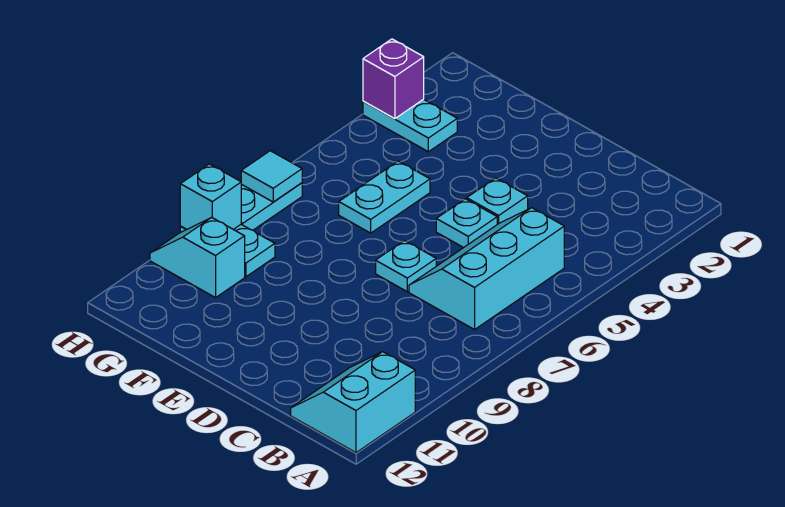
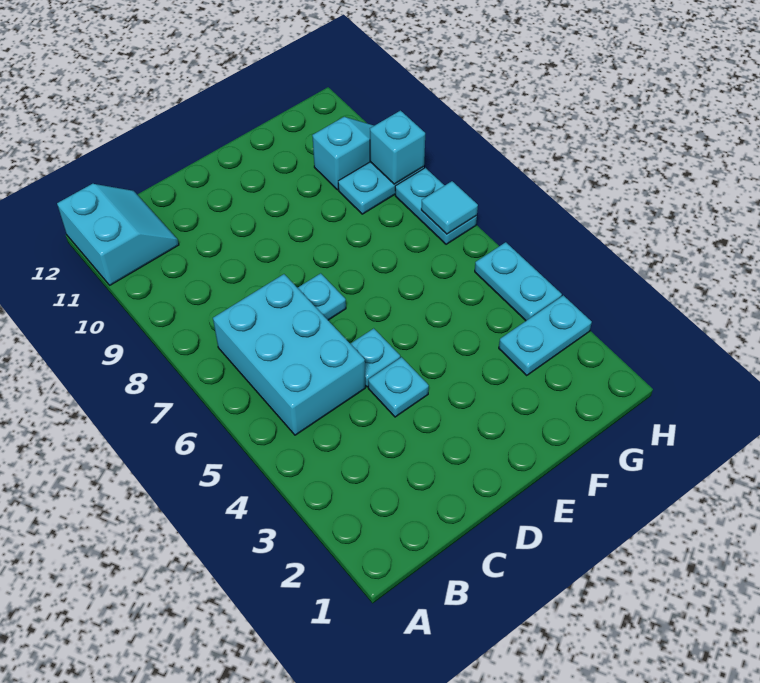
cyan 2x3 slope [409,208,564,329] -> cyan 2x3 brick [213,274,365,435]
cyan 1x2 plate [339,161,430,233] -> cyan 1x2 plate moved to [475,242,562,321]
purple 1x1 brick [363,39,424,119] -> none

